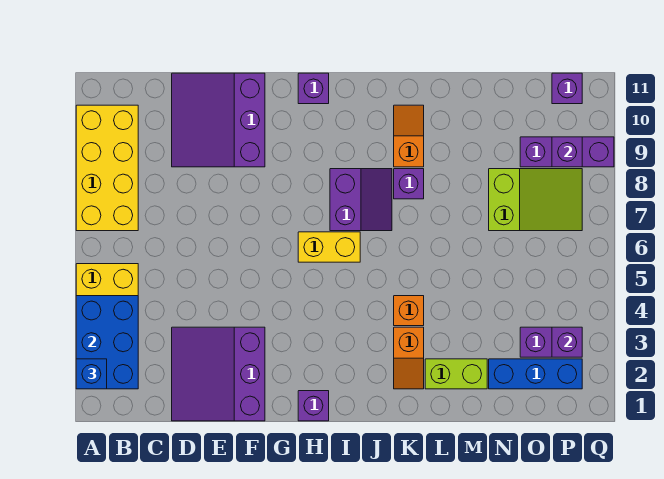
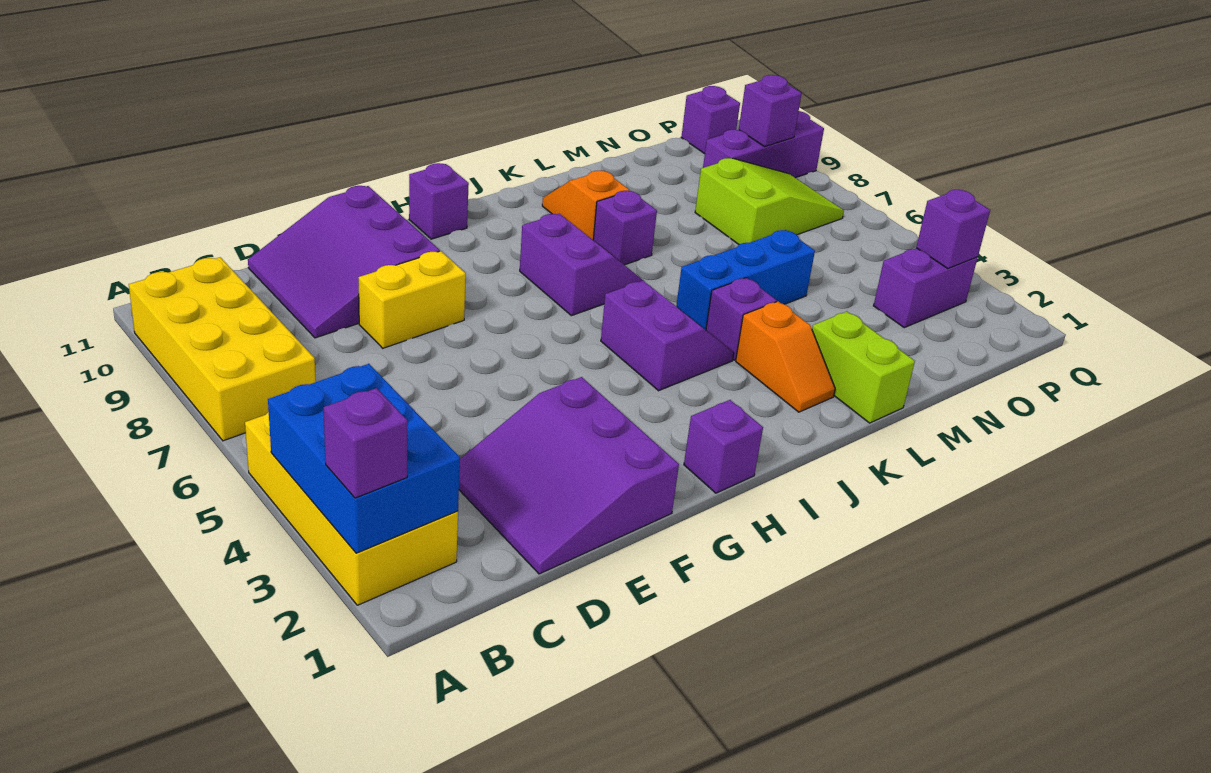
blue 1x1 brick [76,359,107,389] -> purple 1x1 brick [324,388,408,498]
yellow 1x2 brick [298,232,360,262] -> yellow 1x2 brick moved to [358,251,466,348]
none -> purple 2x2 slope [601,281,734,391]
orange 1x1 brick [394,296,424,326] -> purple 1x1 brick [706,278,777,360]
lime 1x2 brick [425,359,487,389] -> lime 1x2 brick turned to [812,312,915,423]
blue 1x3 brick [489,359,582,389] -> blue 1x3 brick moved to [676,230,815,330]

